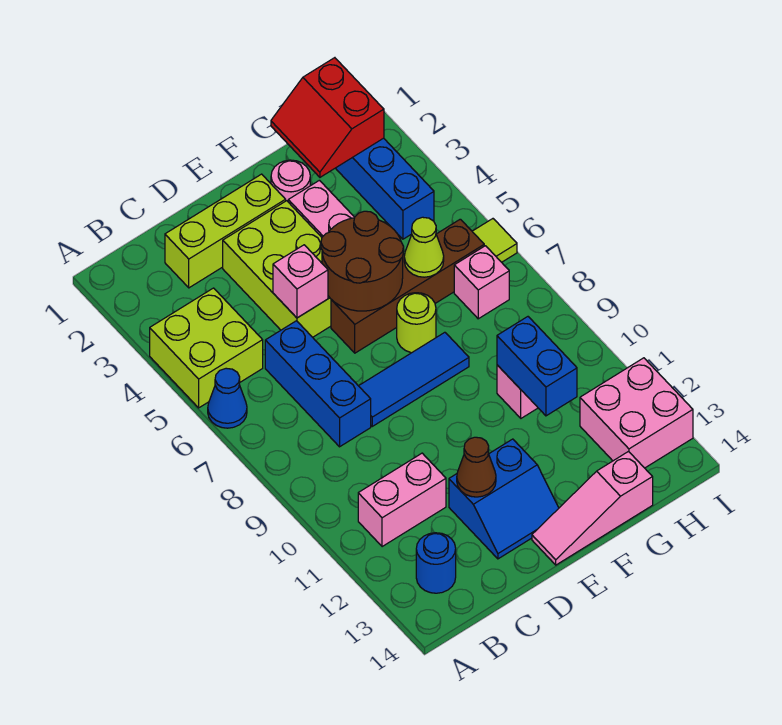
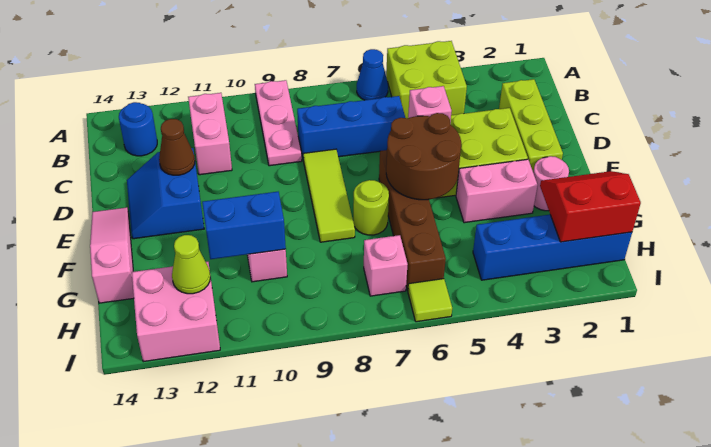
none -> pink 1x3 plate [255,80,302,166]
blue 1x3 tile [359,332,469,426] -> lime 1x3 tile [303,149,355,242]
lime 1x1 cone [404,217,444,277] -> lime 1x1 cone moved to [172,235,210,294]

